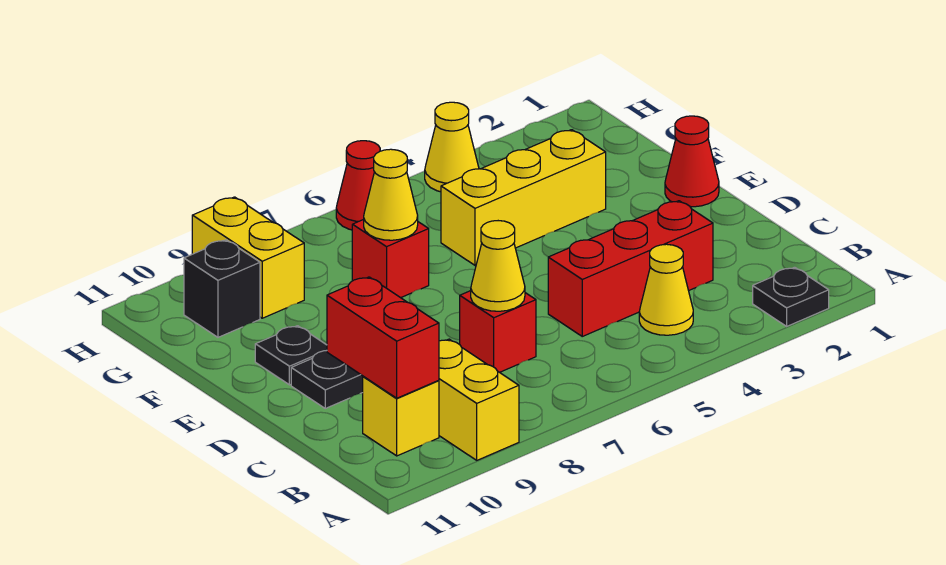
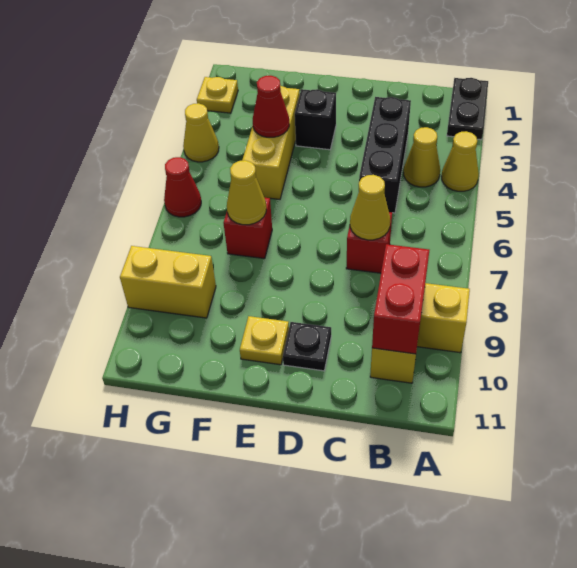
black 1x1 plate [753,267,829,326] -> black 1x2 plate [447,78,488,140]
none -> yellow 1x1 cone [442,131,479,191]
red 1x2 brick [327,277,439,398] -> red 1x2 brick turned to [372,244,429,354]
red 1x3 brick [548,201,713,336] -> black 1x3 brick [359,97,411,213]
red 1x1 cone [665,116,719,207] -> red 1x1 cone moved to [253,76,289,137]
black 1x1 plate [255,326,327,385] -> yellow 1x1 plate [240,316,289,365]
black 1x1 brick [184,240,260,337] -> black 1x1 brick moved to [295,89,336,150]
none -> yellow 1x1 plate [197,77,238,113]

